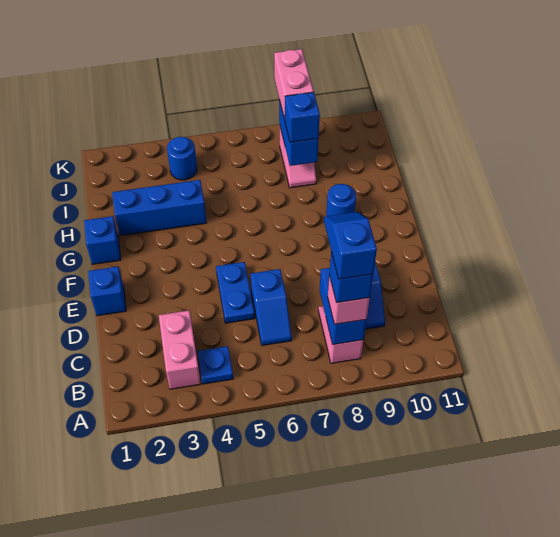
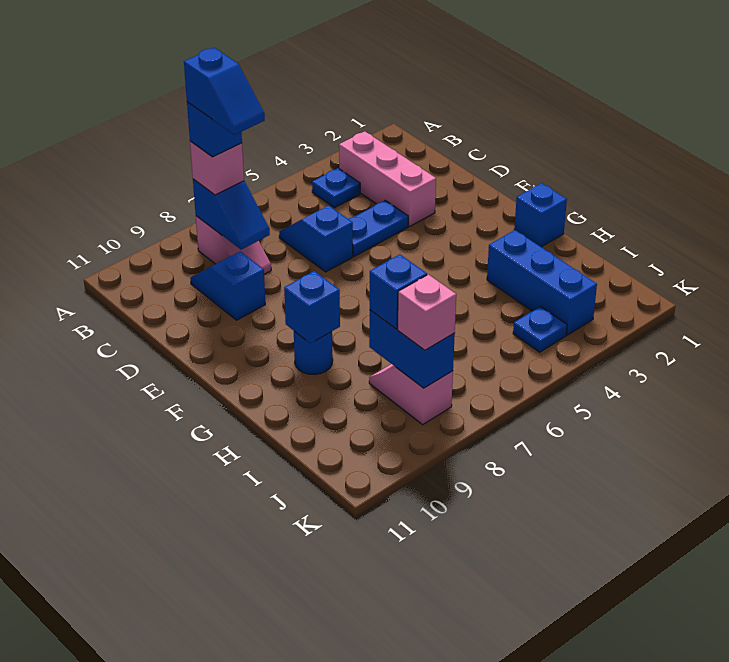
pink 1x2 brick [159,311,201,389] -> pink 1x3 brick [339,131,436,227]
blue 1x2 brick [320,268,366,345] -> blue 1x2 slope [193,179,270,250]
blue 1x2 plate [216,262,255,323] -> blue 1x2 plate turned to [349,200,408,256]
blue 1x1 brick [88,267,126,316] -> blue 1x1 brick moved to [284,271,340,343]
blue 1x3 brick [112,180,207,236] -> blue 1x3 brick turned to [487,230,597,335]
blue 1x1 round brick [167,137,197,180] -> blue 1x1 plate [513,307,567,352]
pink 1x2 brick [274,49,314,119] -> pink 1x1 brick [398,275,456,350]

